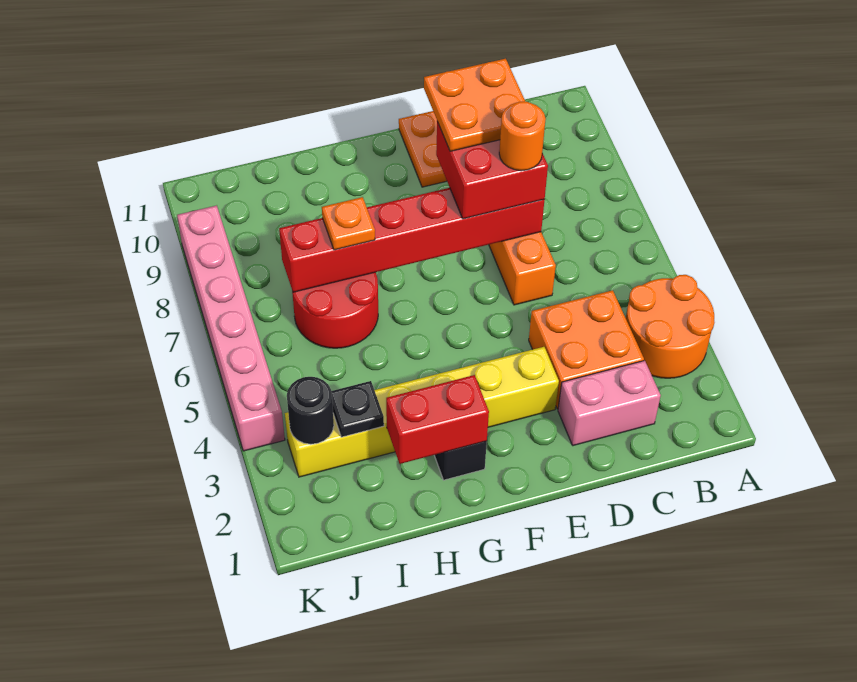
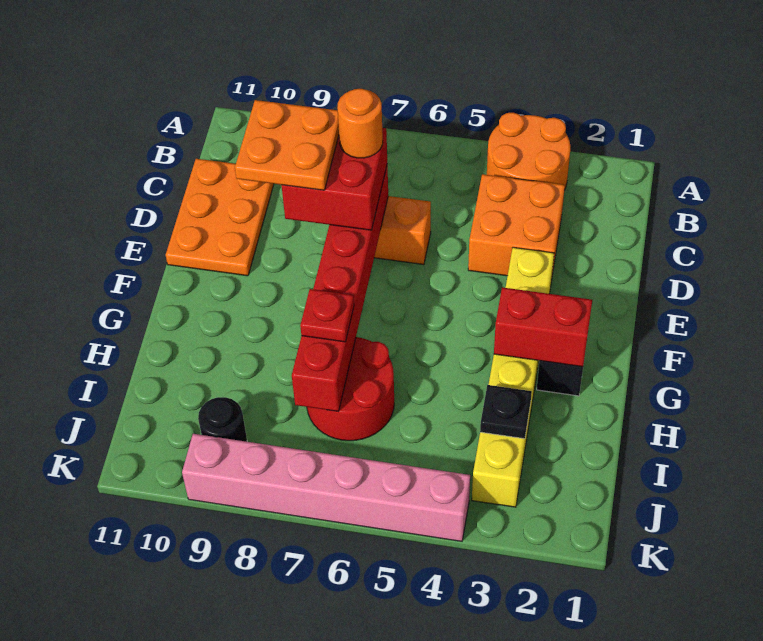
pink 1x2 brick [558,361,661,446] -> none
red 1x2 brick [386,375,489,464] -> red 1x2 brick turned to [494,287,592,367]
orange 1x1 plate [322,197,375,250] -> red 1x1 plate [300,289,354,342]
black 1x1 round brick [287,377,334,444] -> black 1x1 round brick moved to [198,397,247,442]

